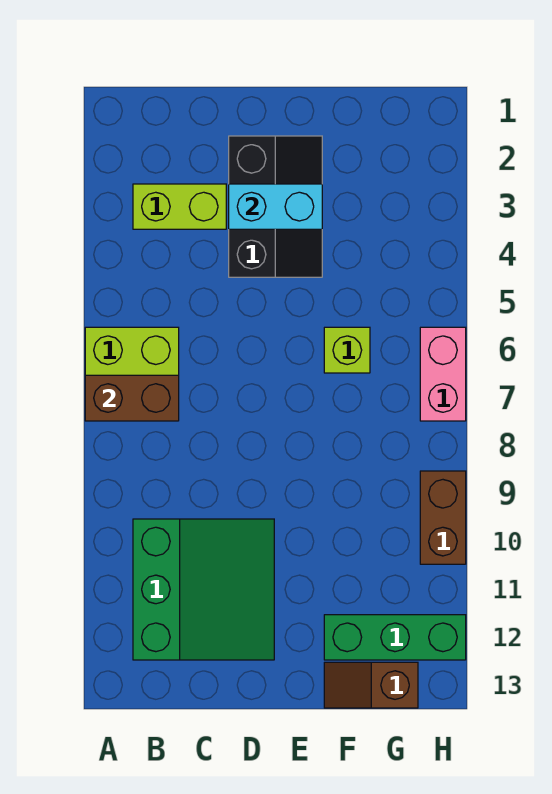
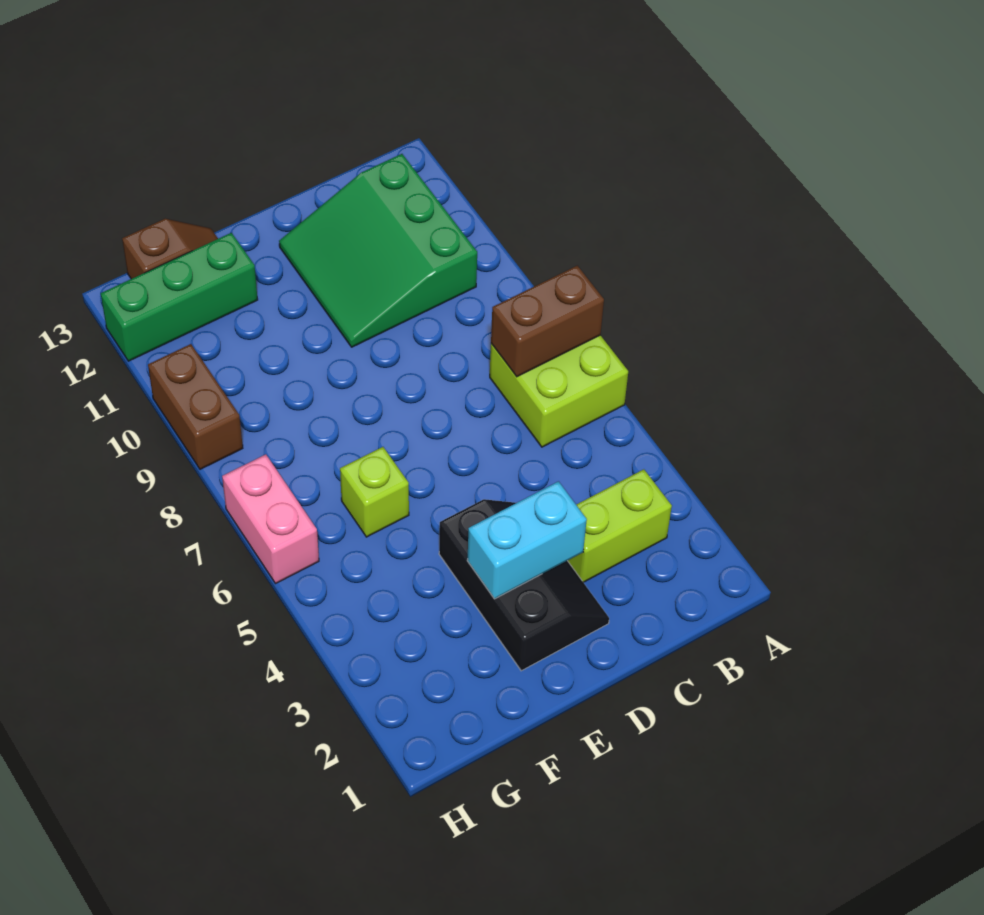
black 2x3 slope [229,136,322,277] -> black 2x3 slope turned to [439,499,609,671]

